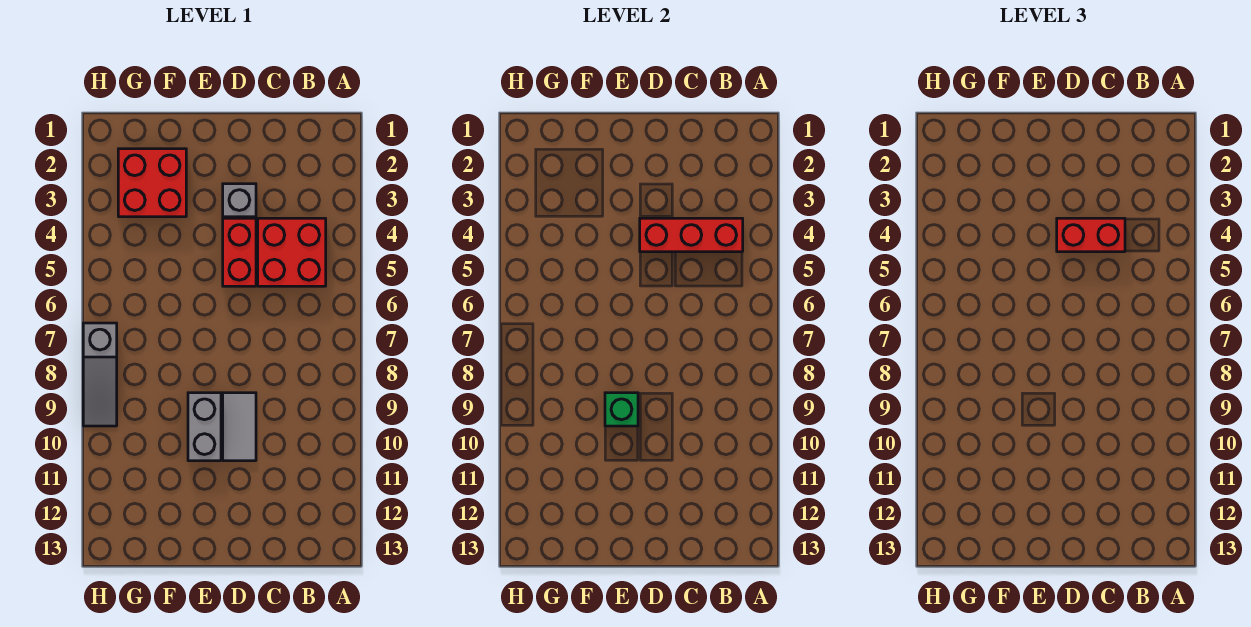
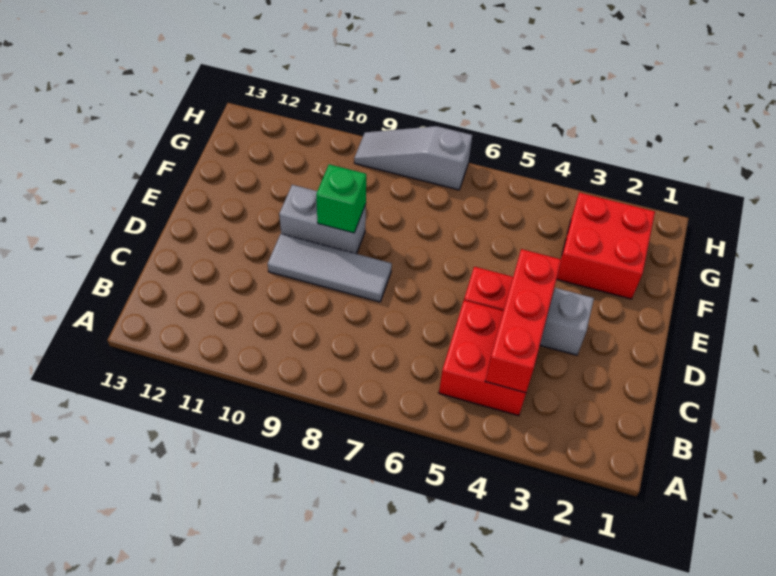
red 1x2 brick [1057,218,1125,252] -> none
grey 1x2 tile [223,393,256,461] -> grey 1x3 tile [268,234,392,302]

